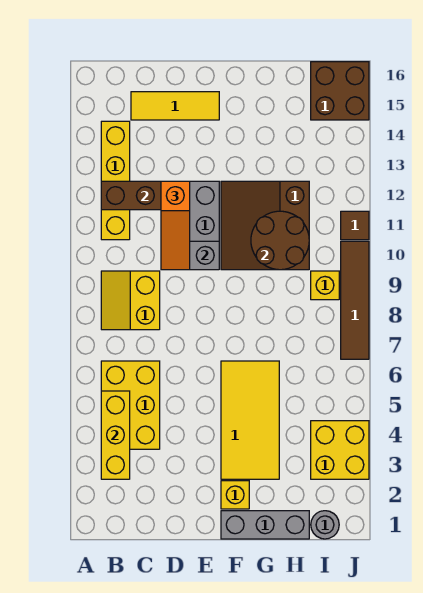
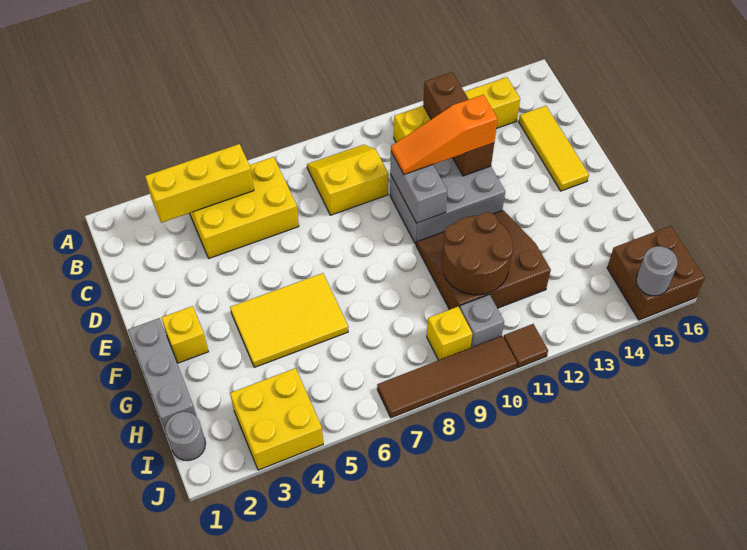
yellow 2x4 tile [221,361,279,479] -> yellow 2x3 tile [230,273,348,367]
none -> grey 1x1 brick [460,295,504,348]
none -> grey 1x1 round brick [636,246,678,296]

